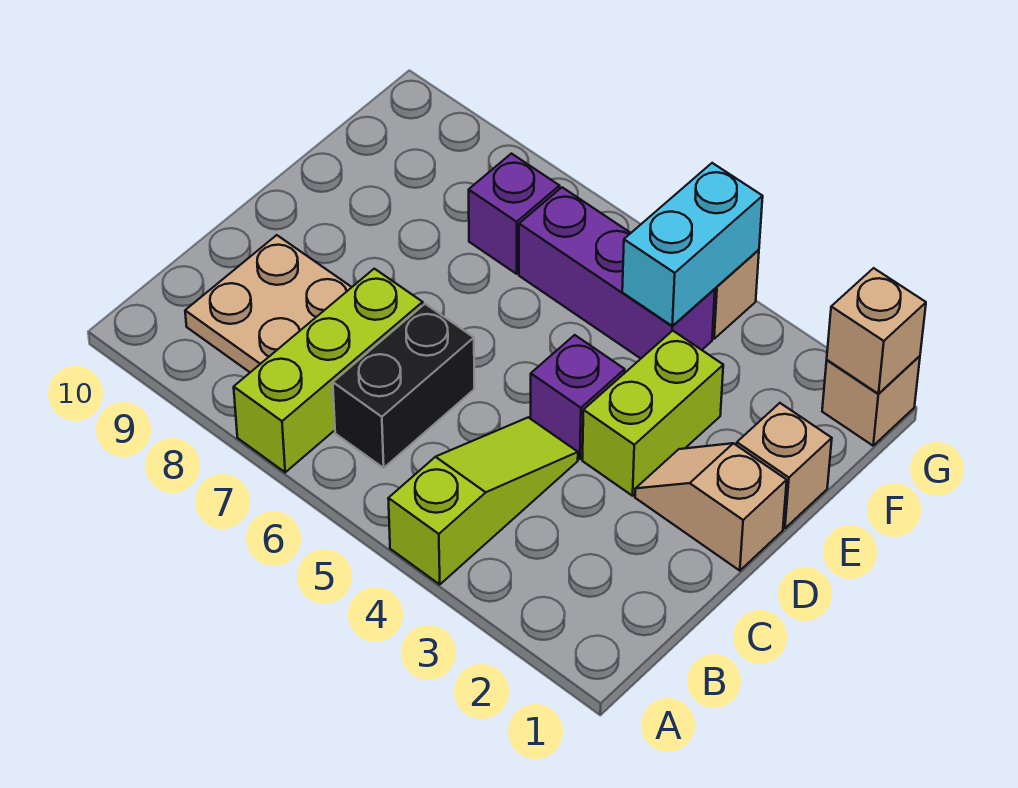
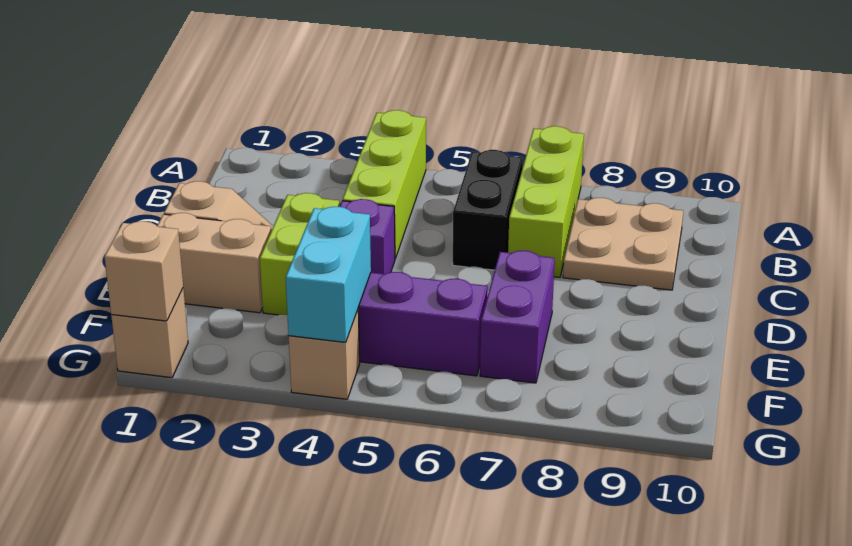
lime 1x3 slope [388,417,578,585] -> lime 1x3 brick [343,110,426,259]
tan 1x1 brick [737,403,832,528] -> tan 1x2 brick [157,213,271,313]
purple 1x1 brick [469,154,560,274] -> purple 1x2 brick [480,251,555,383]

